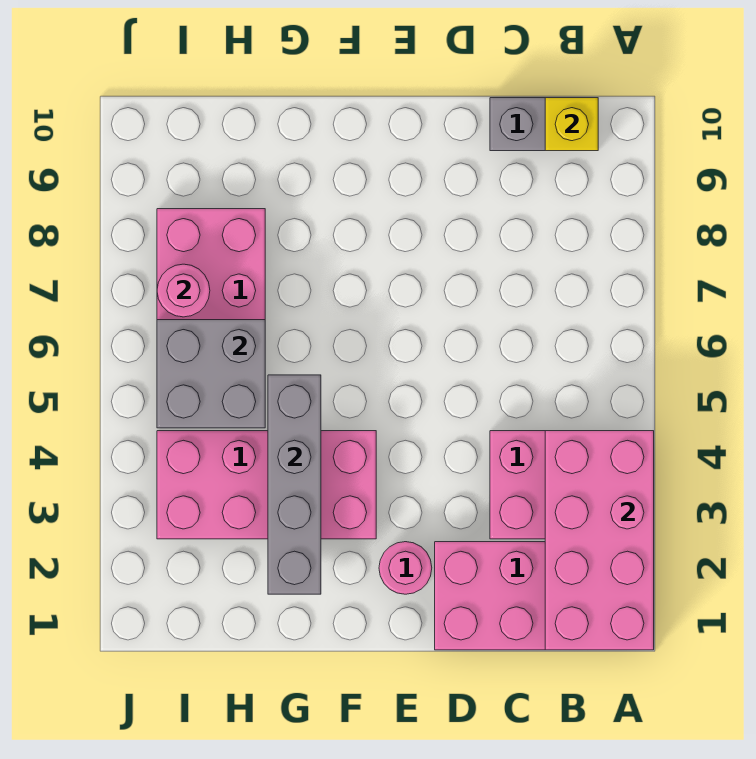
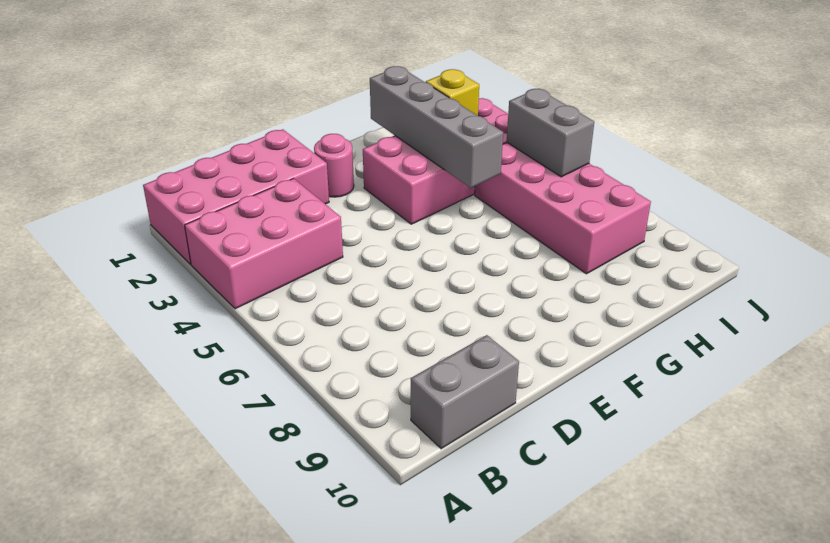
pink 2x4 brick [545,431,654,650] -> none
yellow 1x1 brick [545,98,598,151] -> yellow 1x1 brick moved to [426,69,479,116]
grey 2x2 brick [157,320,265,428] -> grey 1x2 brick [507,89,594,177]
pink 1x1 round brick [157,264,210,317] -> none

